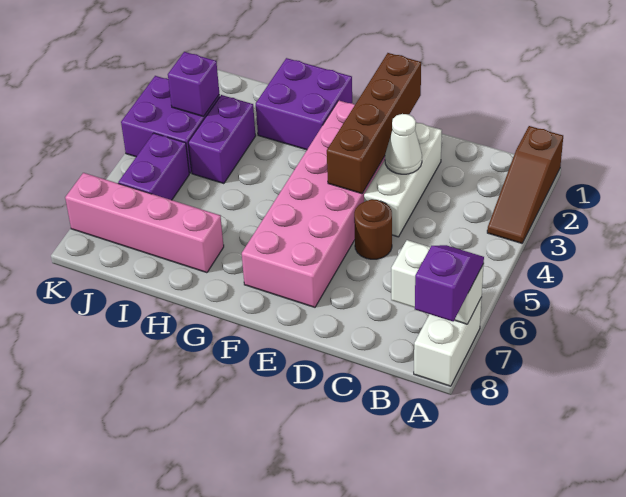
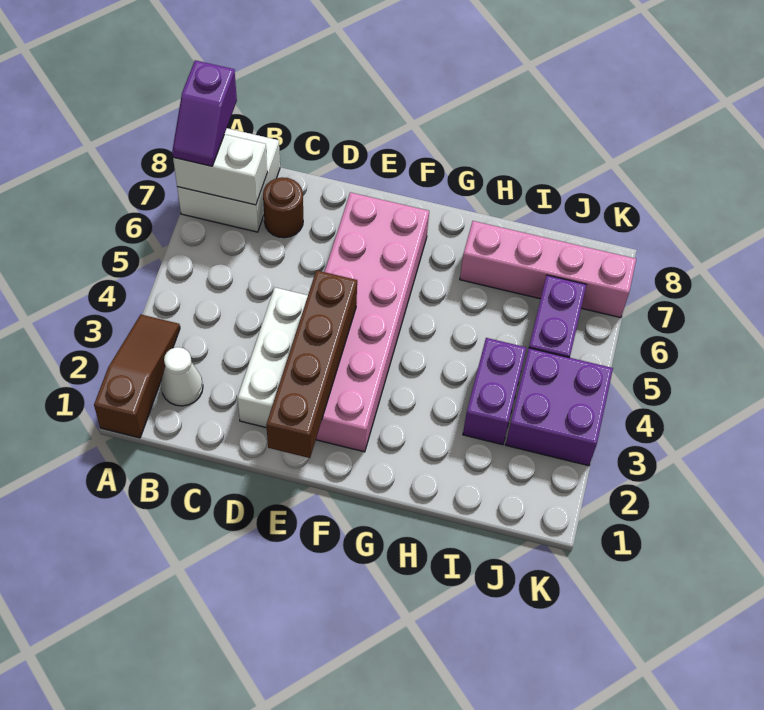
white 1x2 brick [414,297,482,386] -> white 2x2 brick [177,128,280,232]
white 1x1 cone [385,114,422,174] -> white 1x1 cone moved to [161,347,203,406]
brown 1x1 round brick [354,199,392,259] -> brown 1x1 round brick moved to [263,177,303,238]
purple 2x2 brick [256,58,352,150] -> none
purple 1x1 brick [168,52,219,117] -> none

